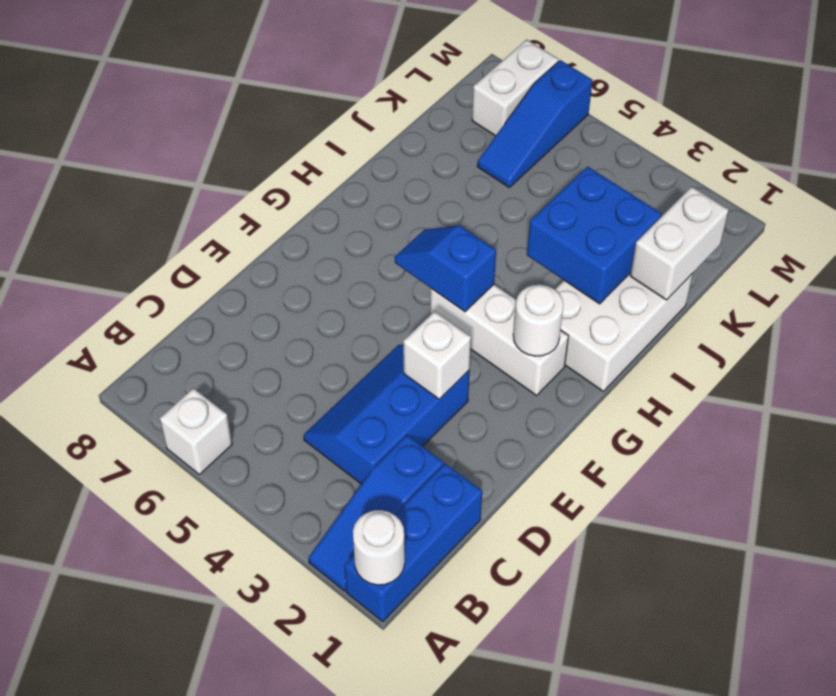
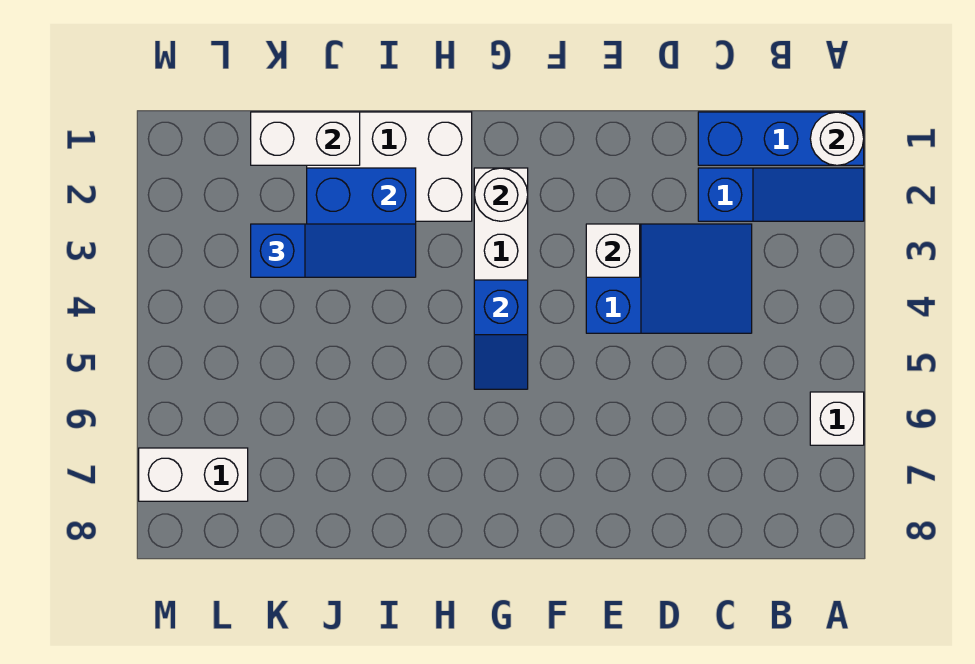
blue 2x3 slope [304,345,470,484] -> blue 2x3 slope turned to [586,224,752,333]
blue 1x3 slope [477,60,593,187] -> blue 1x3 slope moved to [251,224,416,277]

